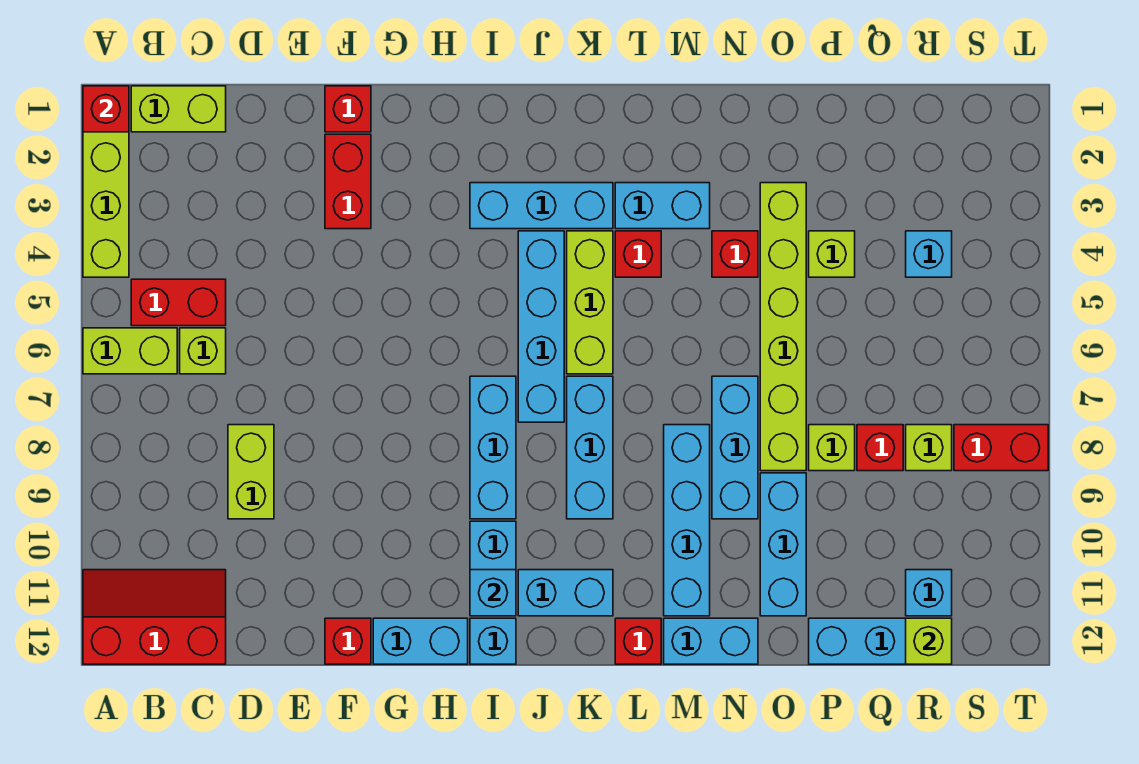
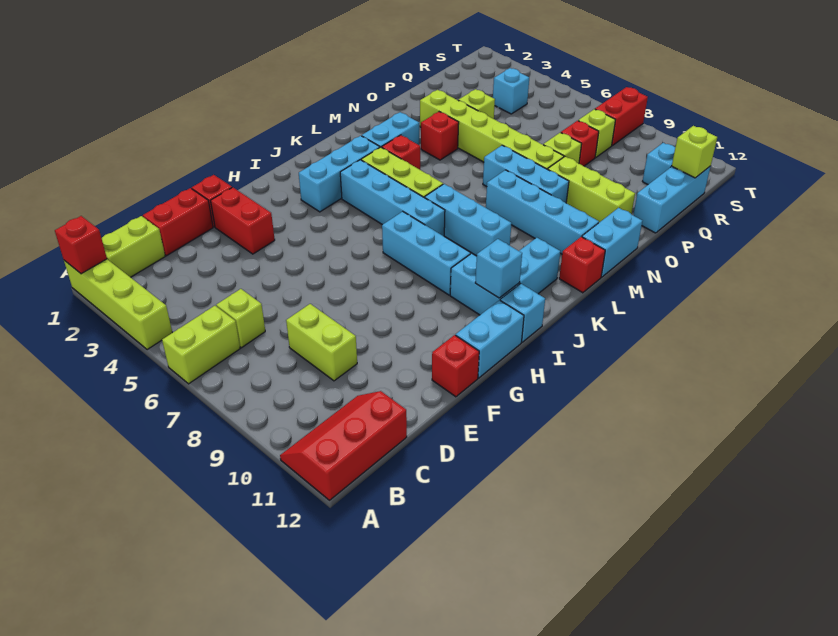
red 1x2 brick [131,279,226,326] -> red 1x2 brick moved to [143,188,213,256]
cyan 1x3 brick [760,473,806,616] -> lime 1x3 brick [548,157,635,222]

